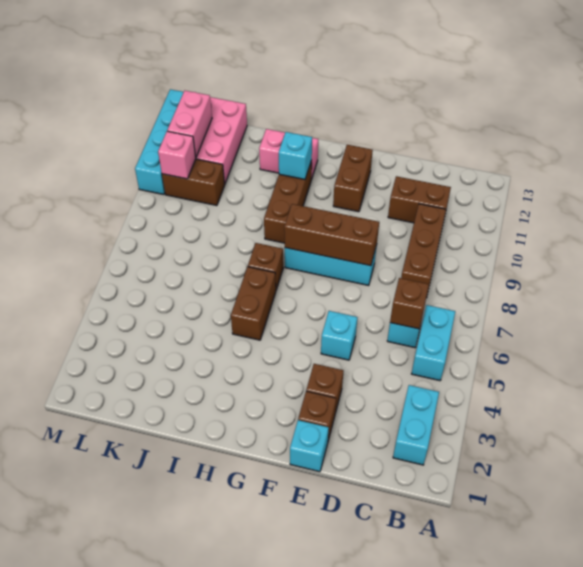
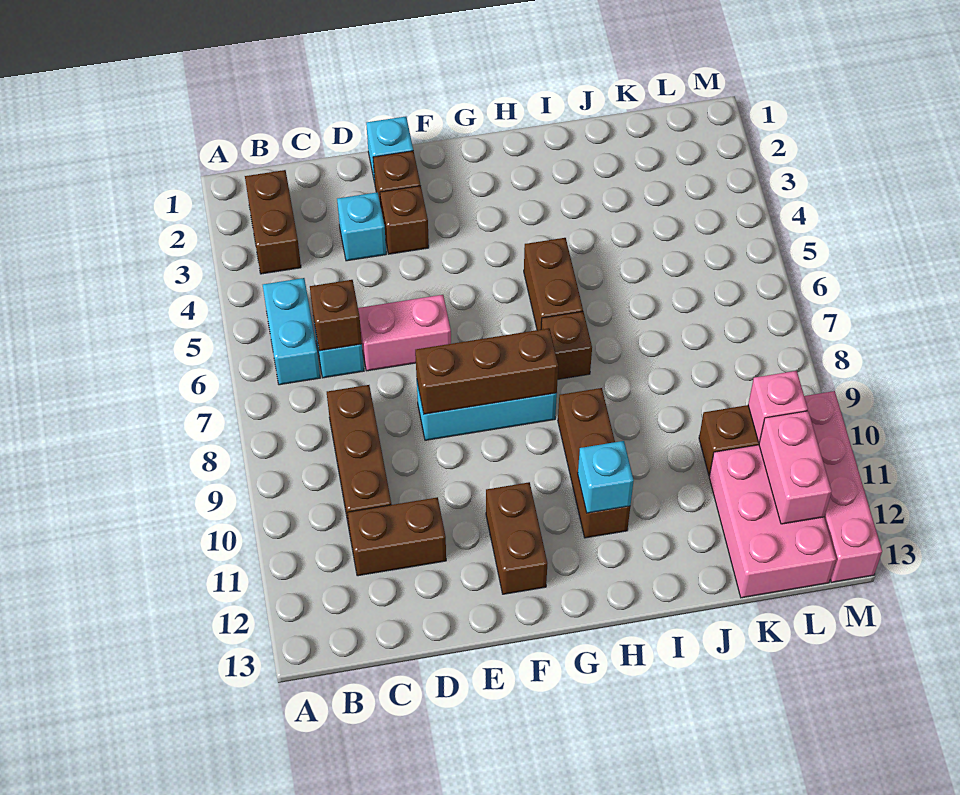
cyan 1x2 brick [393,385,439,465] -> brown 1x2 brick [245,170,301,274]
cyan 1x1 brick [321,311,357,360] -> cyan 1x1 brick moved to [337,192,386,261]
pink 1x2 brick [259,129,318,179] -> pink 1x2 brick moved to [358,295,451,371]
cyan 1x4 brick [135,89,183,195] -> pink 1x4 brick [804,391,882,582]

